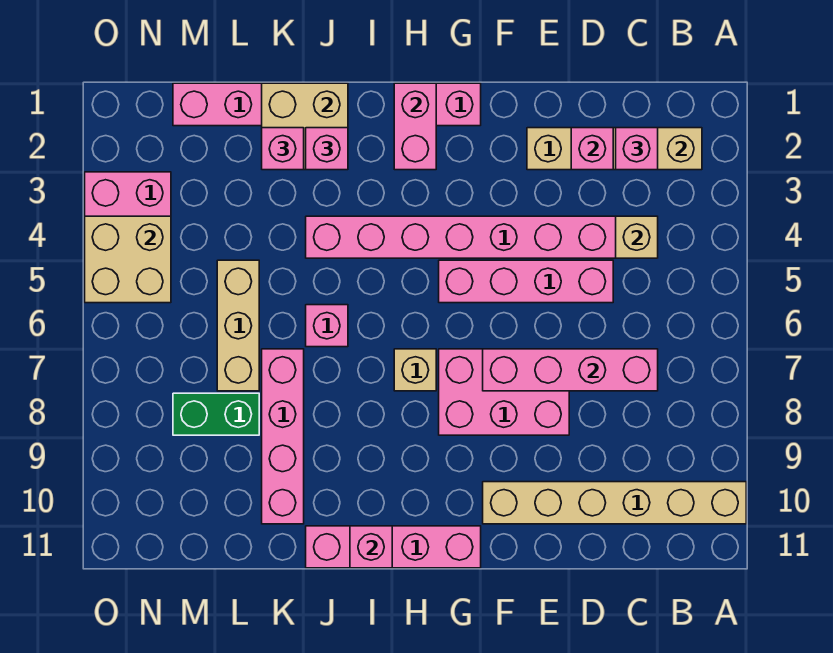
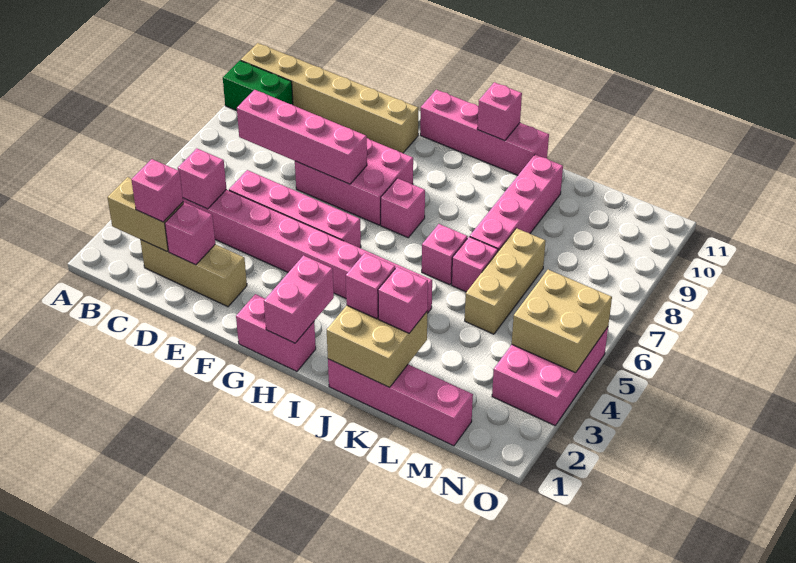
tan 1x1 brick [616,216,658,258] -> pink 1x1 brick [178,148,226,209]
tan 1x1 brick [394,349,436,391] -> pink 1x1 brick [381,178,425,238]
none -> pink 1x1 brick [452,237,498,292]
green 1x2 brick [173,393,259,435] -> green 1x2 brick moved to [223,60,293,111]

